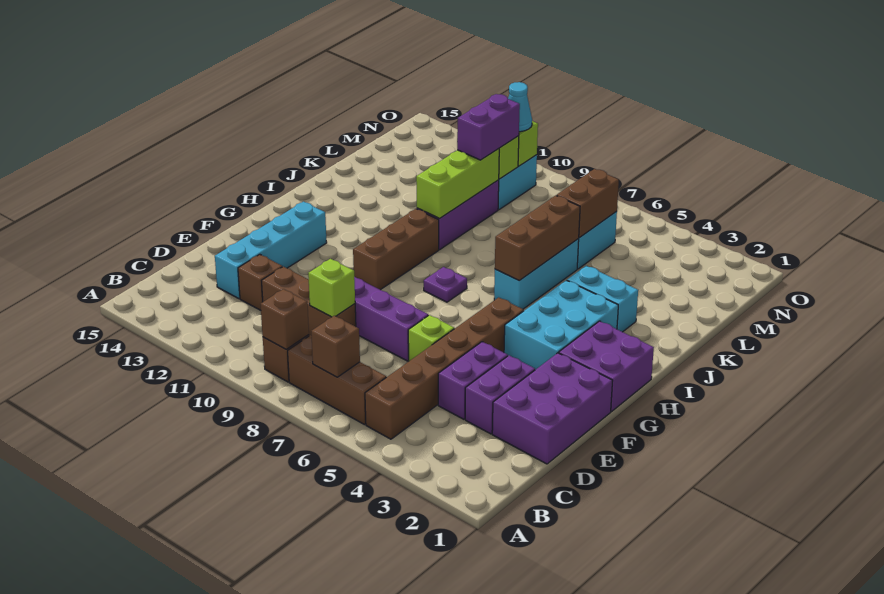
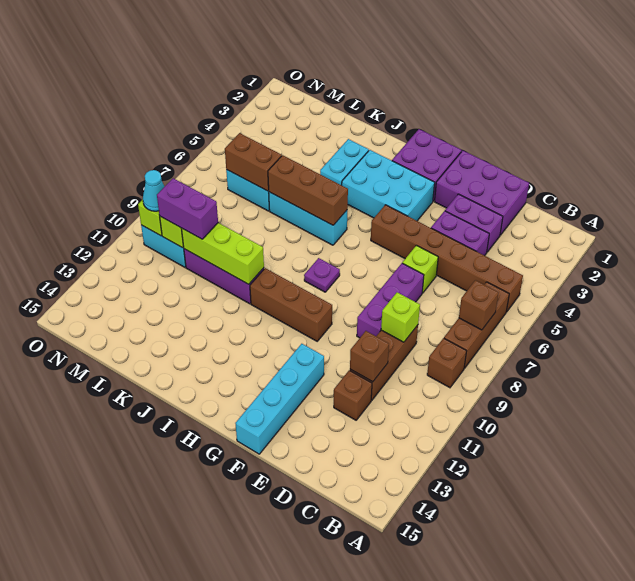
brown 1x1 brick [261,289,309,349] -> brown 1x1 brick moved to [350,331,389,382]
cyan 1x4 brick [215,202,327,299] -> cyan 1x4 brick turned to [235,344,324,454]

